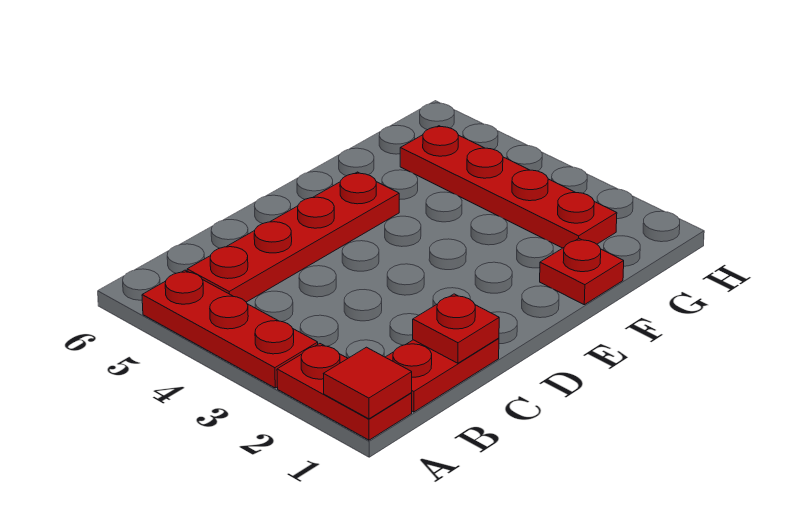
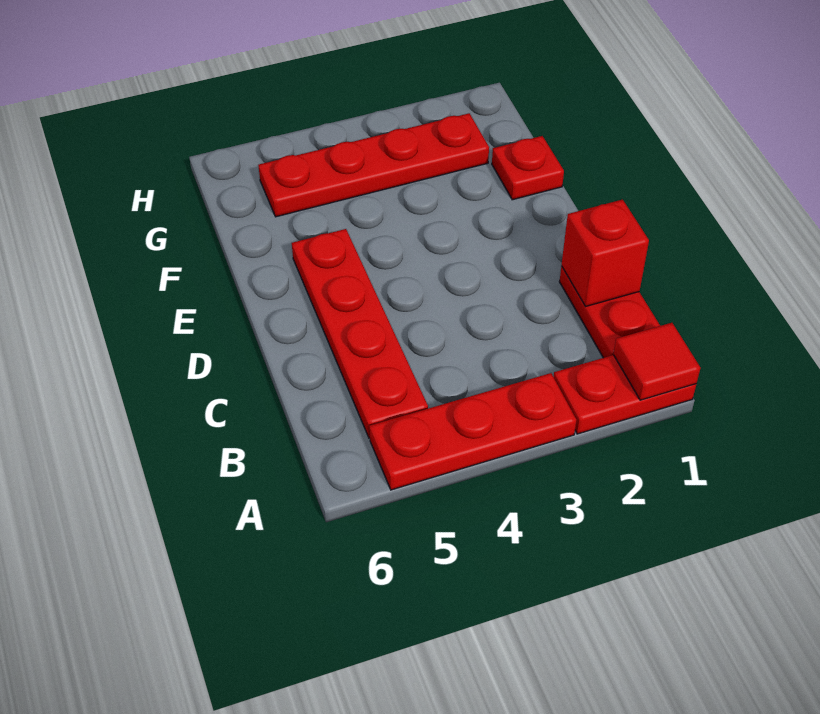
red 1x1 plate [413,294,499,363] -> red 1x1 brick [561,200,649,306]

